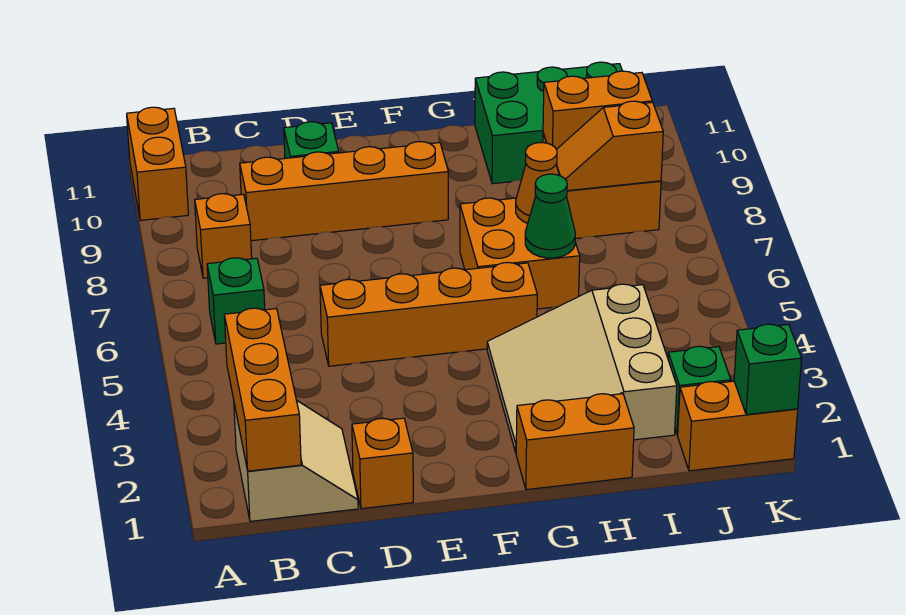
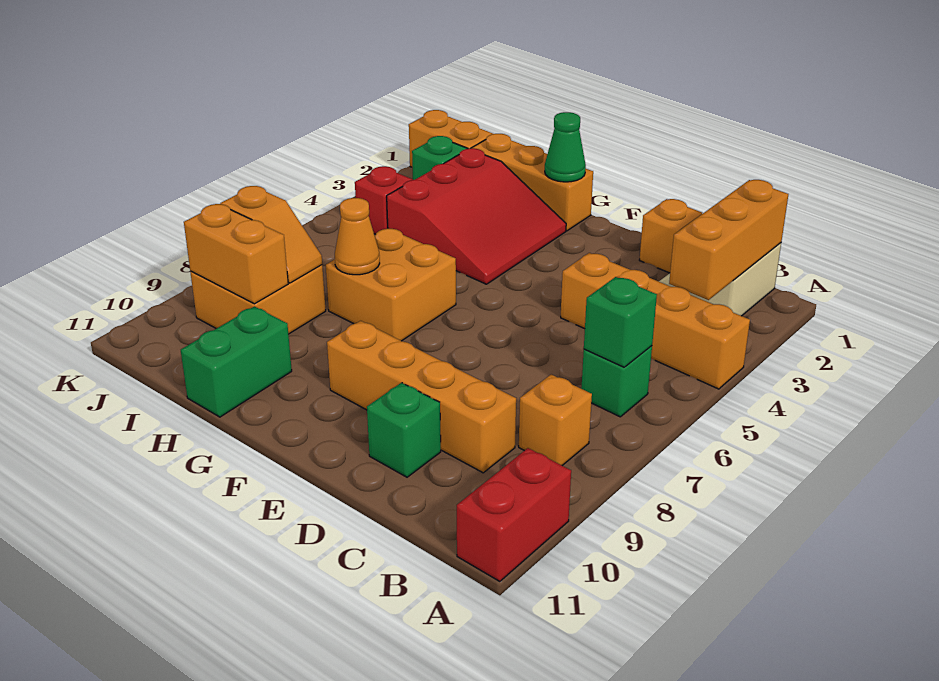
orange 1x2 brick [127,107,188,220] -> red 1x2 brick [457,448,571,581]
orange 1x4 brick [320,262,537,366] -> orange 1x4 brick moved to [561,253,750,389]
orange 1x2 brick [516,394,634,490] -> orange 1x3 brick [472,134,593,231]
tan 3x3 slope [487,284,677,452] -> red 3x3 slope [387,148,566,284]
green 1x1 cone [525,174,575,258] -> green 1x1 cone moved to [545,112,586,182]
green 2x3 brick [475,62,622,184] -> green 1x2 brick [181,306,292,417]
none -> red 1x1 brick [355,166,412,234]
green 1x1 brick [734,324,802,415] -> green 1x1 brick moved to [584,277,657,367]

